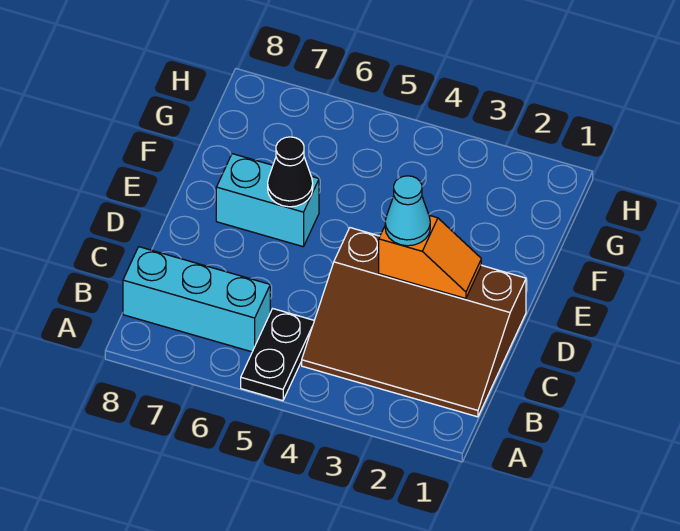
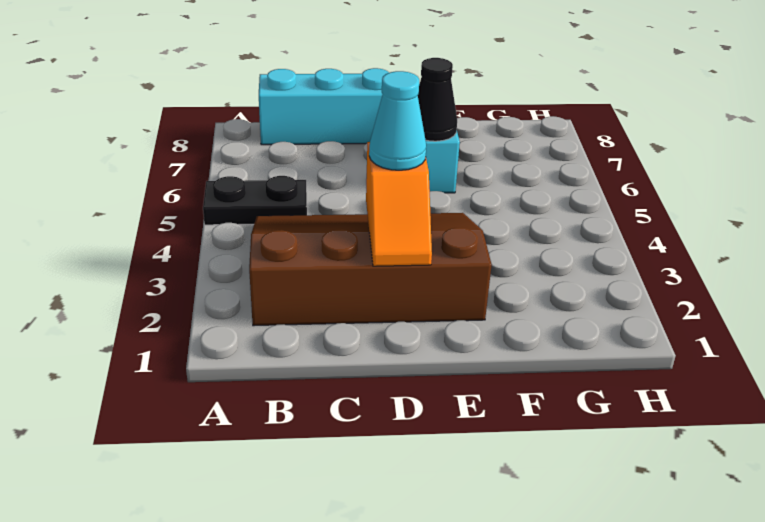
brown 3x4 slope [302,228,526,417] -> brown 3x4 slope turned to [249,213,492,326]
cyan 1x3 brick [123,247,270,352] -> cyan 1x3 brick turned to [259,68,389,145]

